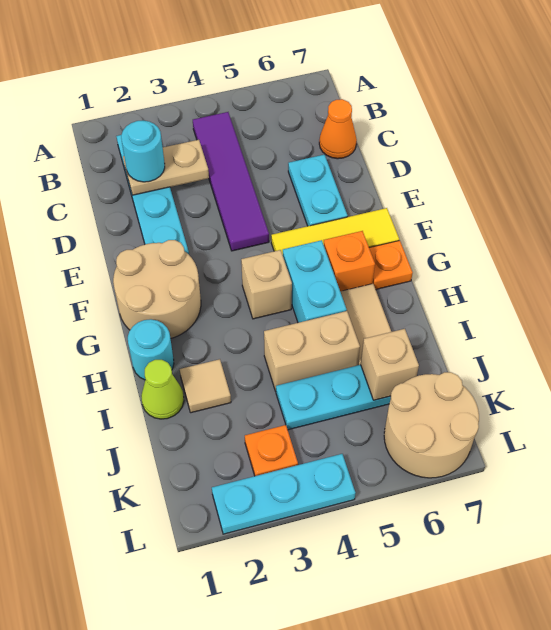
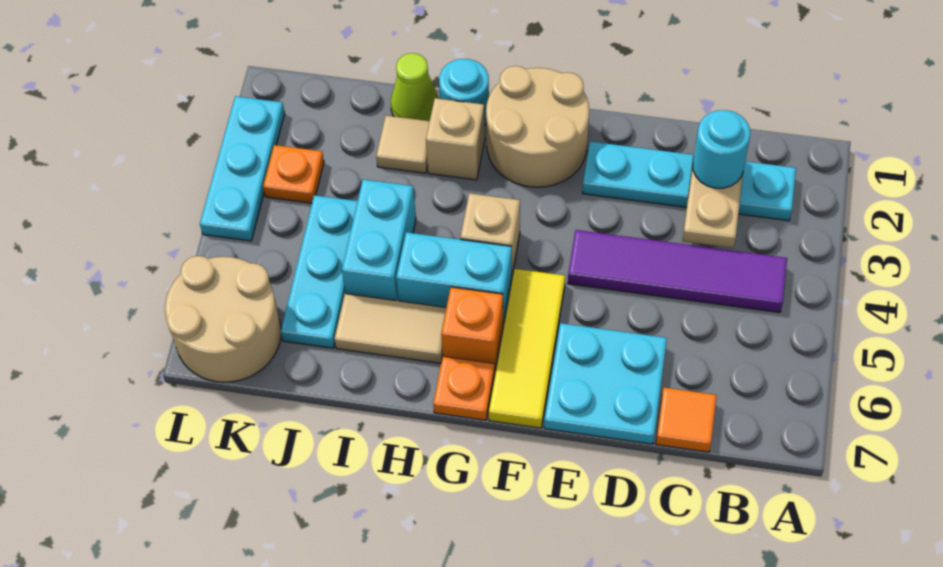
orange 1x1 cone [319,99,357,159] -> orange 1x1 tile [656,388,717,452]
cyan 1x2 plate [288,155,348,226] -> cyan 2x2 plate [544,323,667,444]
tan 1x2 brick [264,311,360,391] -> cyan 1x2 brick [342,180,416,301]
tan 1x1 brick [361,329,419,400] -> tan 1x1 brick moved to [426,98,485,180]

